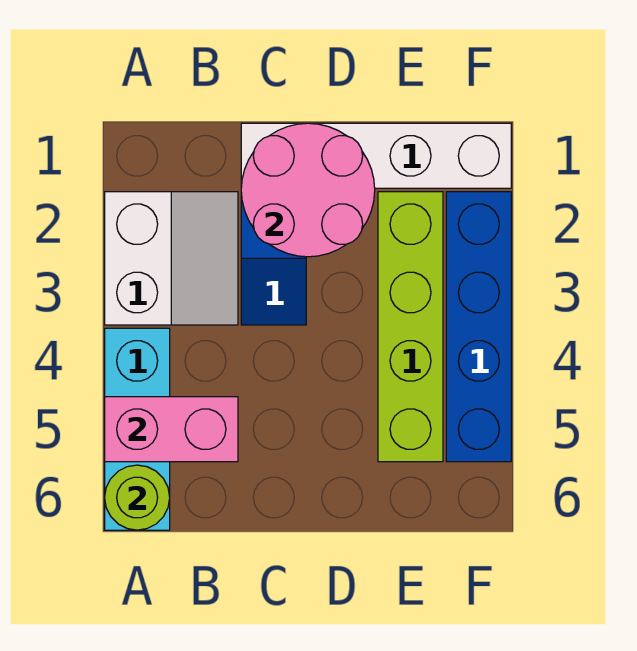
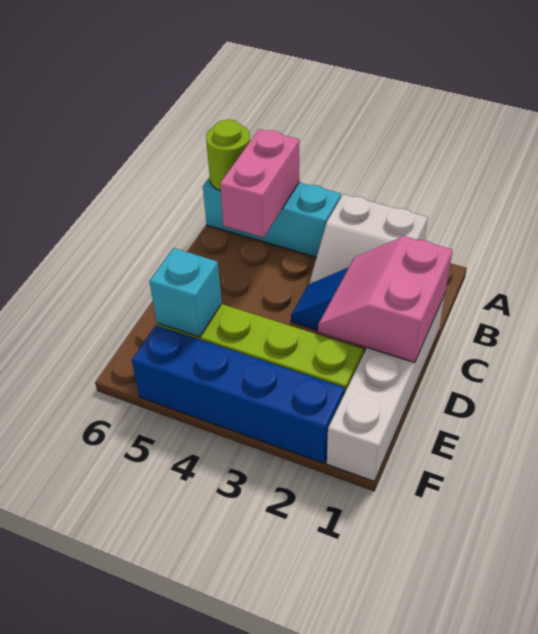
pink 2x2 round brick [241,123,375,257] -> pink 2x2 slope [318,236,452,363]
none -> cyan 1x1 brick [149,248,222,337]

